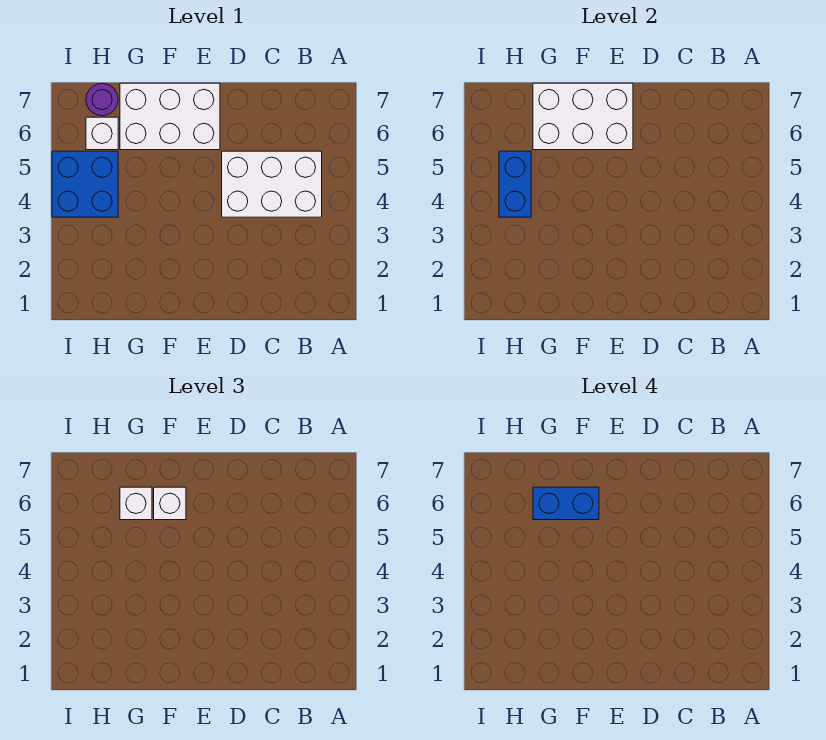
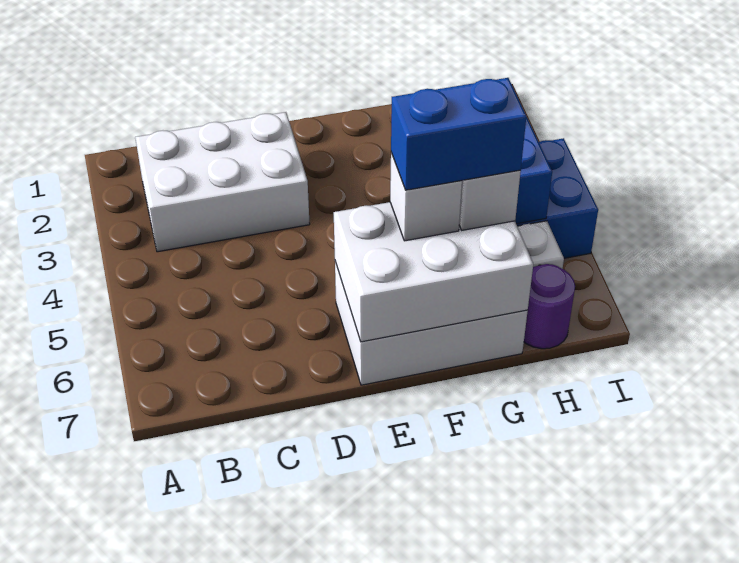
white 2x3 brick [222,151,322,217] -> white 2x3 brick moved to [135,112,310,252]

